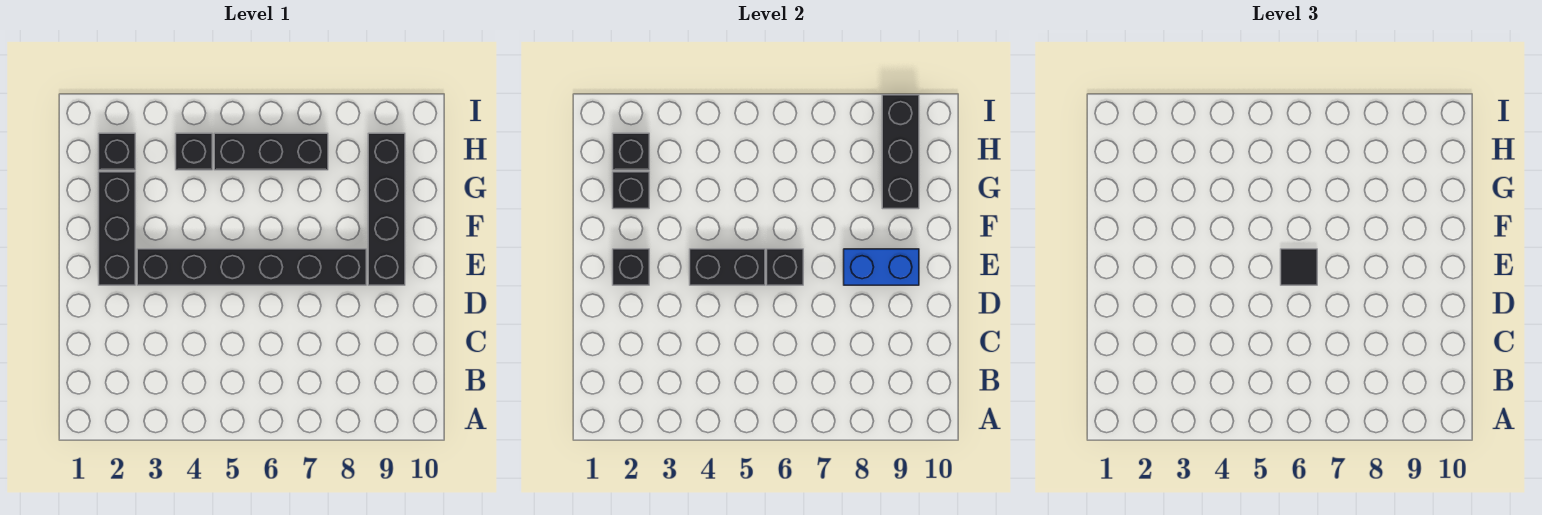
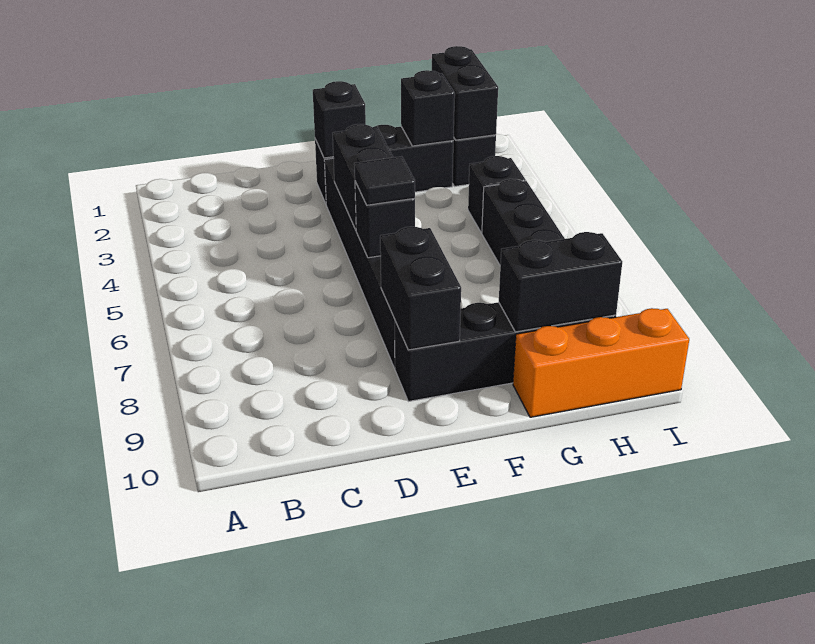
blue 1x2 brick [844,249,919,285] -> black 1x2 brick [380,227,461,350]
black 1x3 brick [882,95,919,209] -> black 1x2 brick [499,232,622,332]
none -> orange 1x3 brick [513,308,689,417]
black 1x1 brick [613,133,649,170] -> black 1x2 brick [432,46,498,140]

